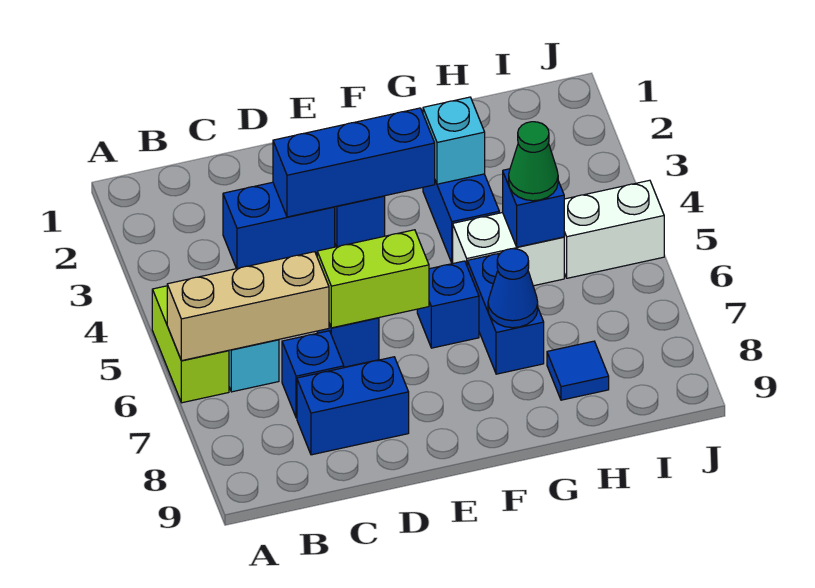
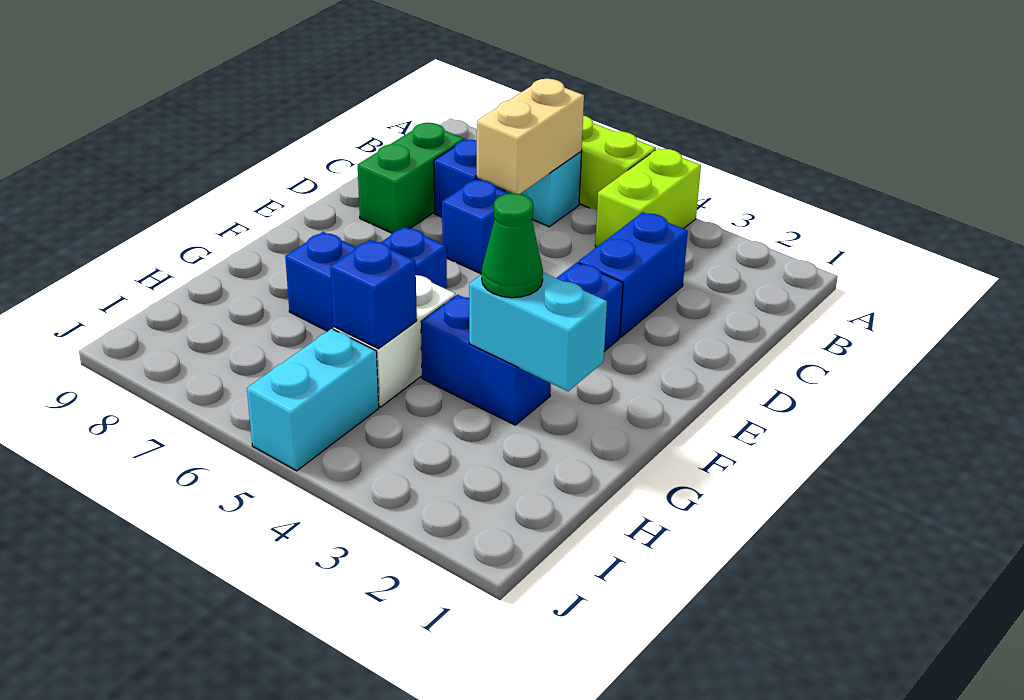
tan 1x3 brick [167,252,329,361] -> tan 1x2 brick [477,79,584,194]
blue 1x2 brick [297,357,409,455] -> green 1x2 brick [358,123,464,233]
blue 1x3 brick [273,108,435,217] -> none
lime 1x2 brick [317,230,429,328] -> lime 1x2 brick moved to [595,148,701,247]
cyan 1x1 brick [423,97,485,184] -> cyan 1x2 brick [469,273,607,391]
blue 1x1 cone [488,249,538,328] -> none
green 1x1 cone [509,122,558,201] -> green 1x1 cone moved to [482,193,543,298]
blue 1x1 tile [547,341,609,400] -> none
white 1x2 brick [564,180,664,278] -> cyan 1x2 brick [247,329,379,471]

